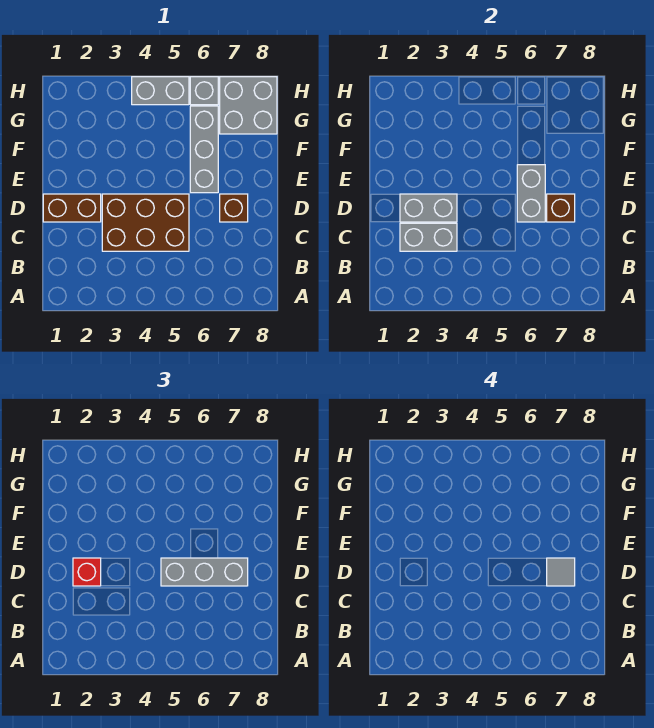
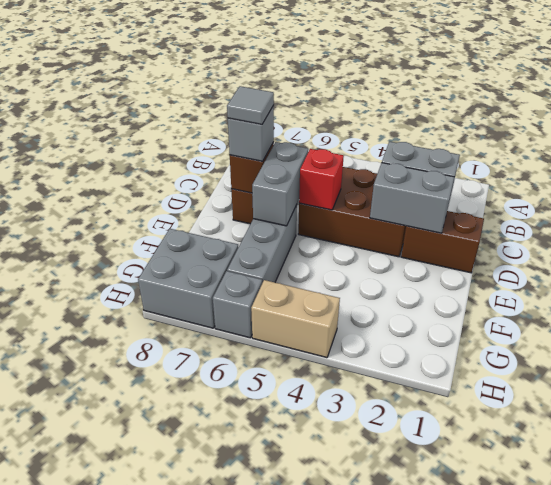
red 1x1 brick [73,558,101,586] -> red 1x1 brick moved to [299,149,344,210]
grey 1x3 brick [161,558,248,586] -> grey 1x1 brick [228,106,274,161]
grey 1x2 brick [132,77,189,105] -> tan 1x2 brick [251,280,340,358]

